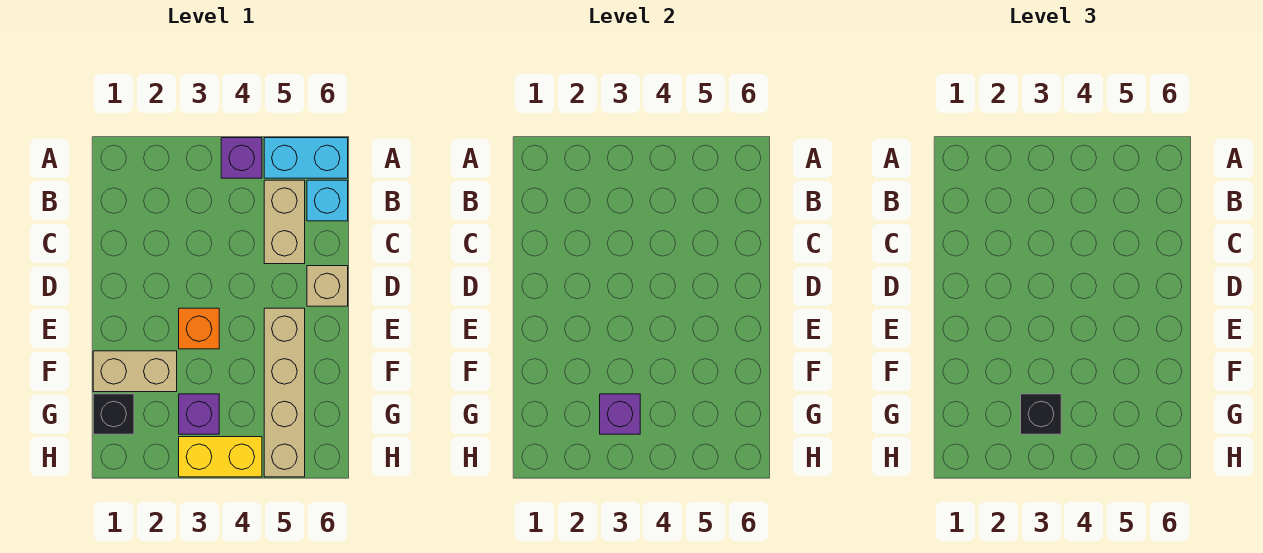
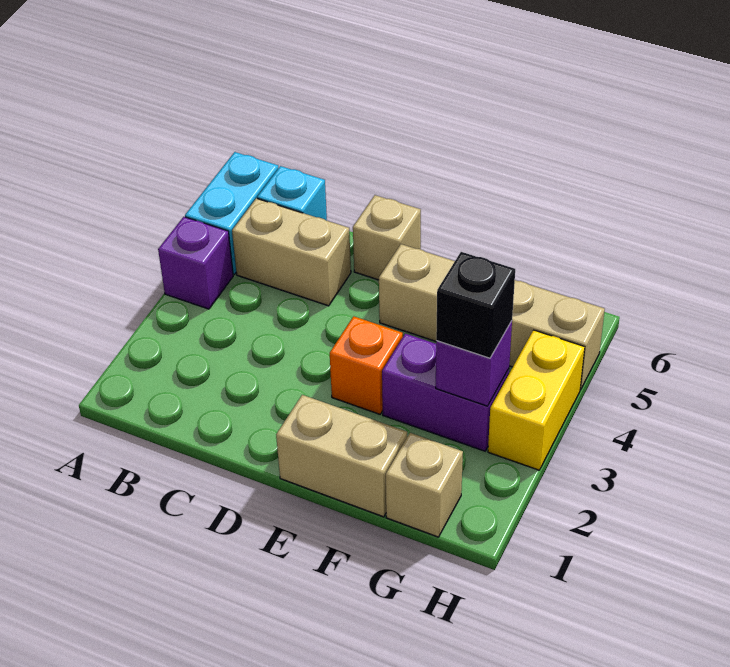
tan 1x2 brick [93,351,177,392] -> tan 1x2 brick turned to [276,395,407,517]
black 1x1 brick [93,394,134,434] -> tan 1x1 brick [386,433,463,537]
purple 1x1 brick [179,394,219,434] -> purple 1x2 brick [382,334,509,451]

